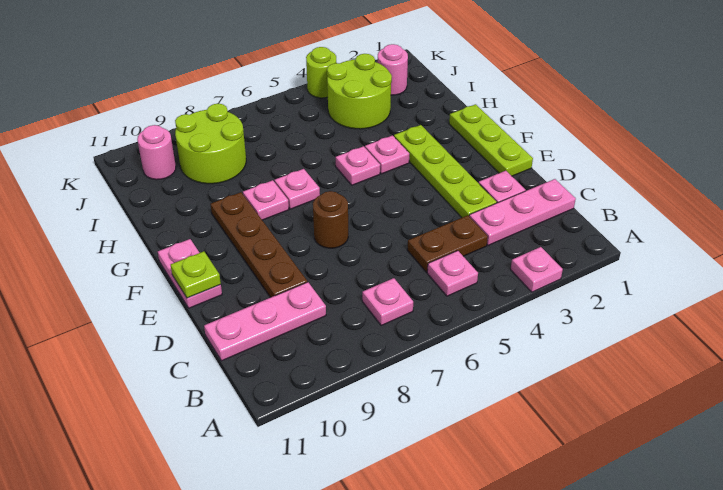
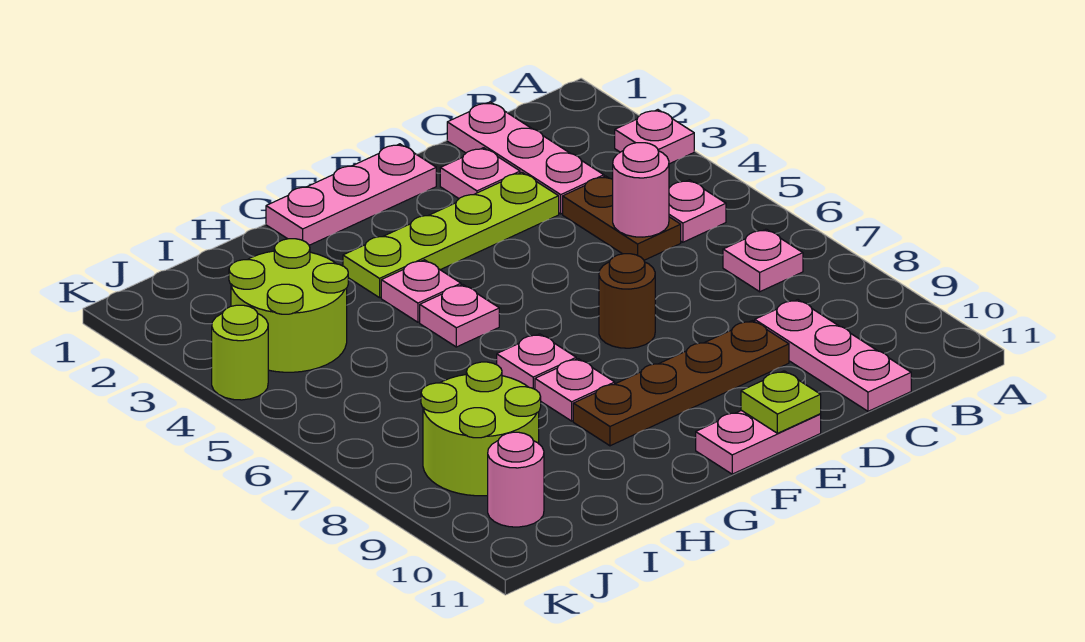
lime 1x3 plate [449,104,533,176] -> pink 1x3 plate [266,144,436,245]
pink 1x1 round brick [377,44,408,95] -> pink 1x1 round brick moved to [613,143,669,237]

